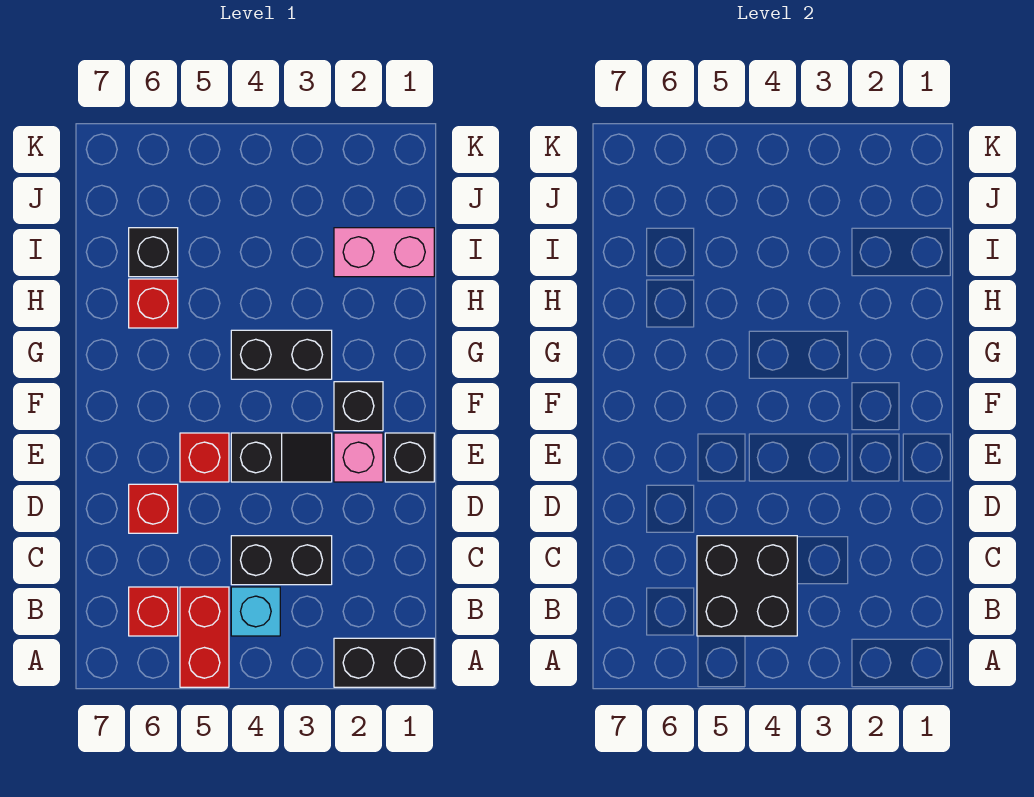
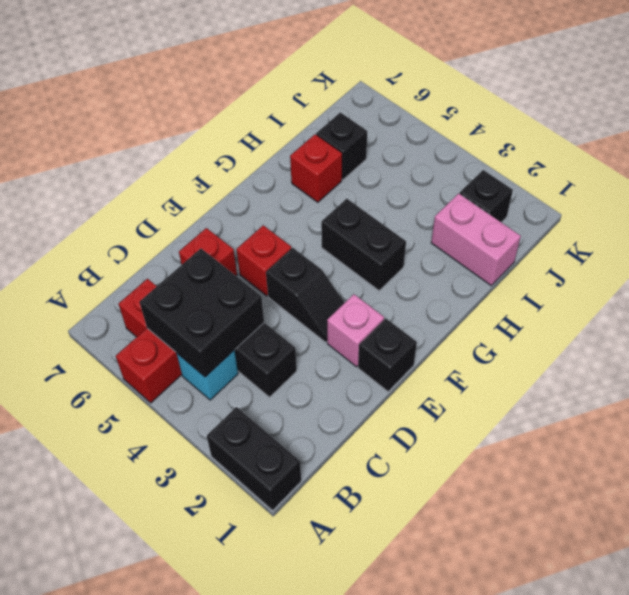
black 1x1 brick [334,382,383,431] -> black 1x1 brick moved to [460,170,513,222]

